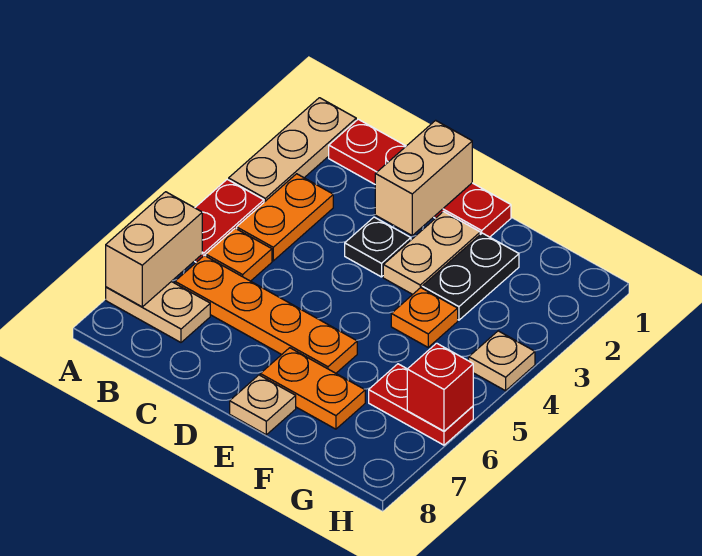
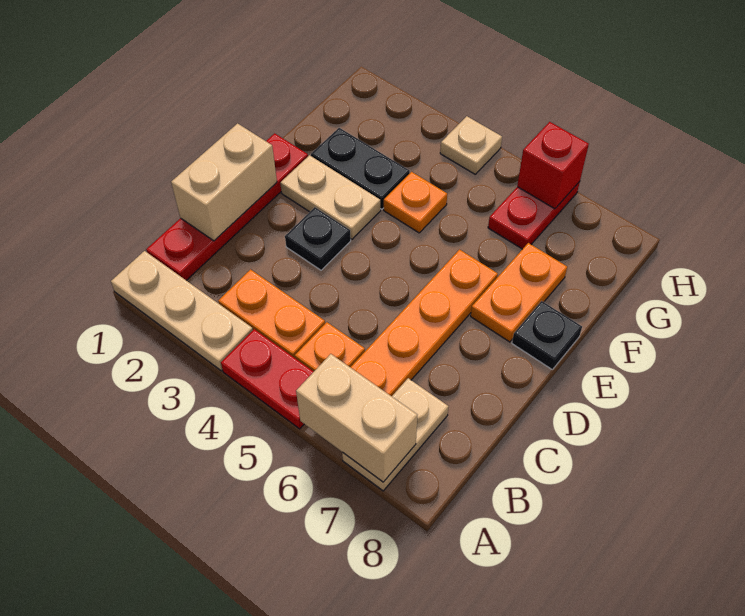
tan 1x2 brick [375,120,472,235] -> tan 1x2 brick turned to [171,123,277,241]
tan 1x1 plate [230,375,296,435] -> black 1x1 plate [512,301,582,370]

